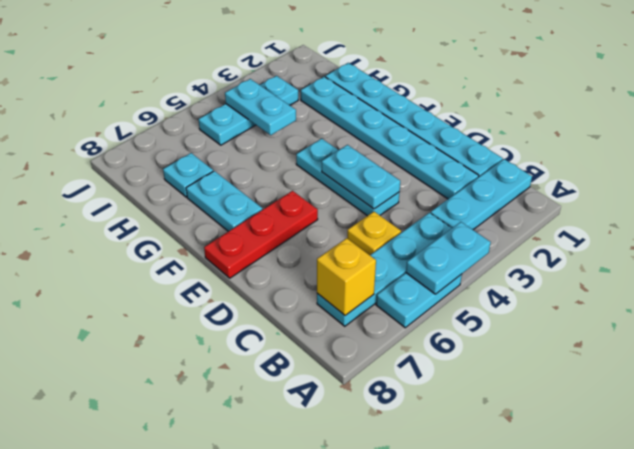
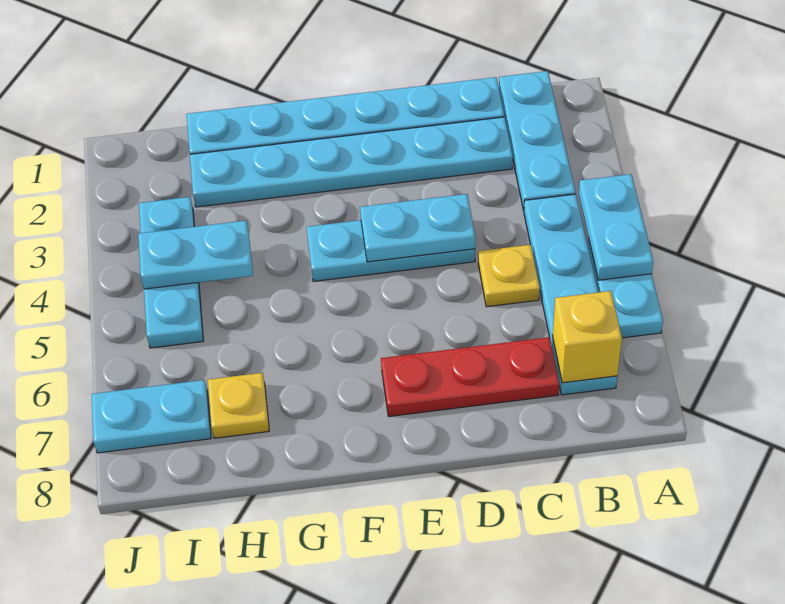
red 1x3 plate [204,191,318,278] -> red 1x3 plate turned to [381,337,559,416]
cyan 1x2 plate [186,171,263,231] -> cyan 1x2 plate moved to [92,380,211,453]
cyan 1x1 plate [163,153,213,197] -> yellow 1x1 plate [208,373,269,438]

